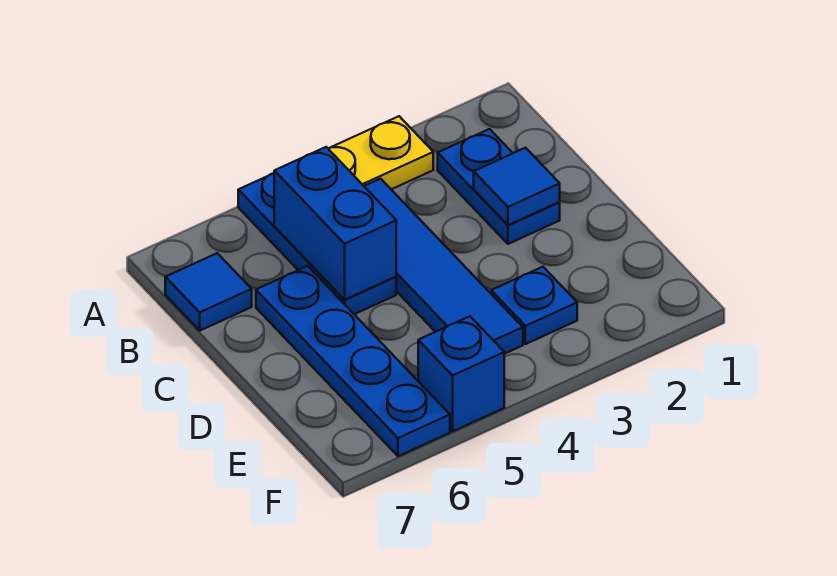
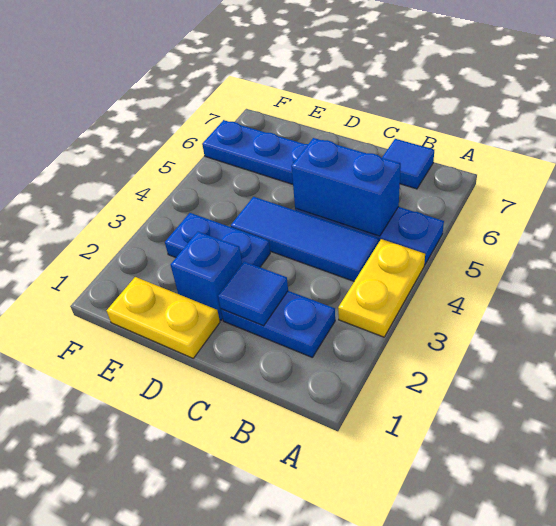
blue 1x4 tile [364,179,523,354] -> blue 1x3 tile [231,197,379,281]
none -> yellow 1x2 plate [107,277,220,358]
blue 1x1 plate [491,267,577,344] -> blue 1x2 plate [165,213,270,267]
blue 1x1 brick [418,316,504,431] -> blue 1x1 brick moved to [171,232,242,320]

